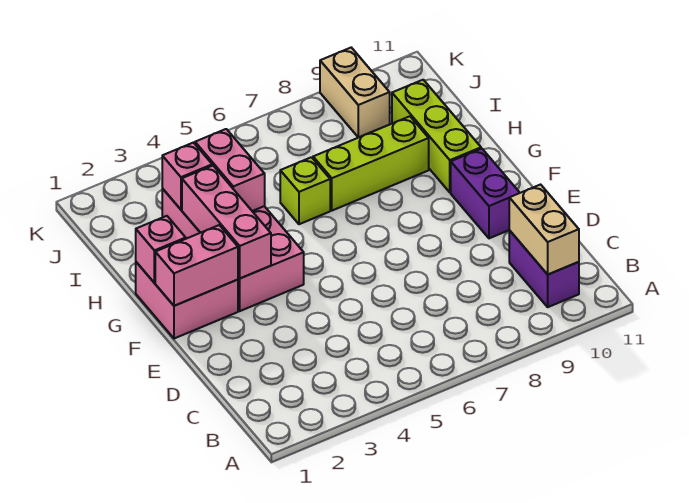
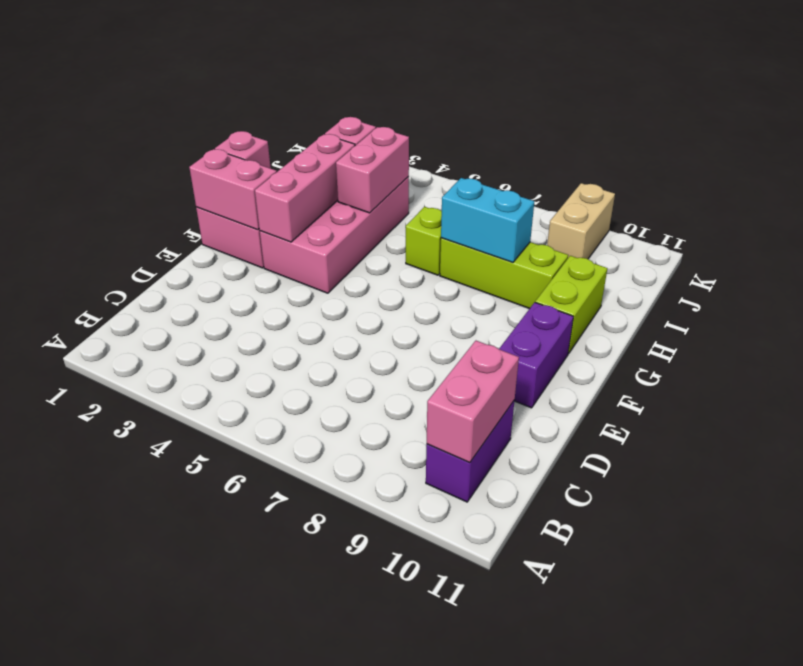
tan 1x2 brick [509,185,579,274] -> pink 1x2 brick [427,341,519,463]
lime 1x3 brick [392,80,481,192] -> lime 1x2 brick [535,256,607,354]
none -> cyan 1x2 brick [441,178,534,262]

